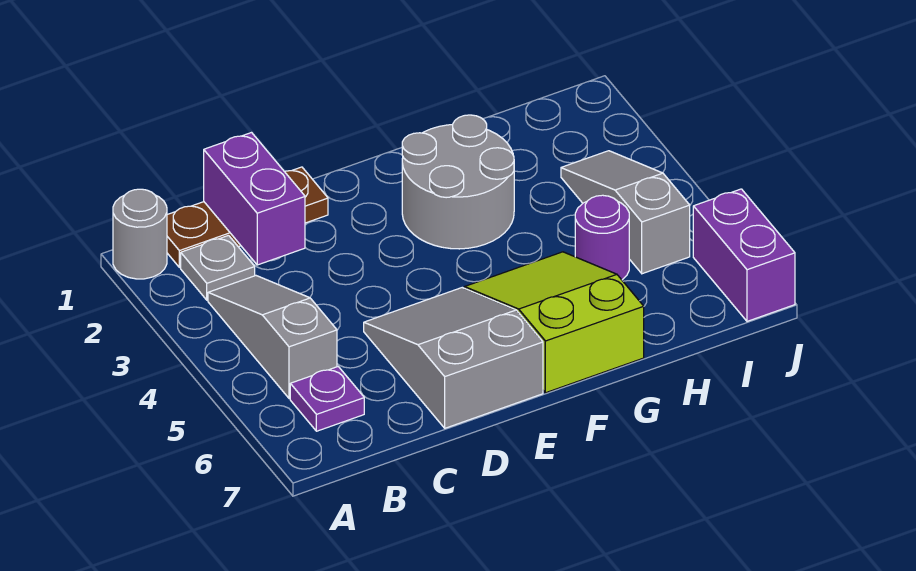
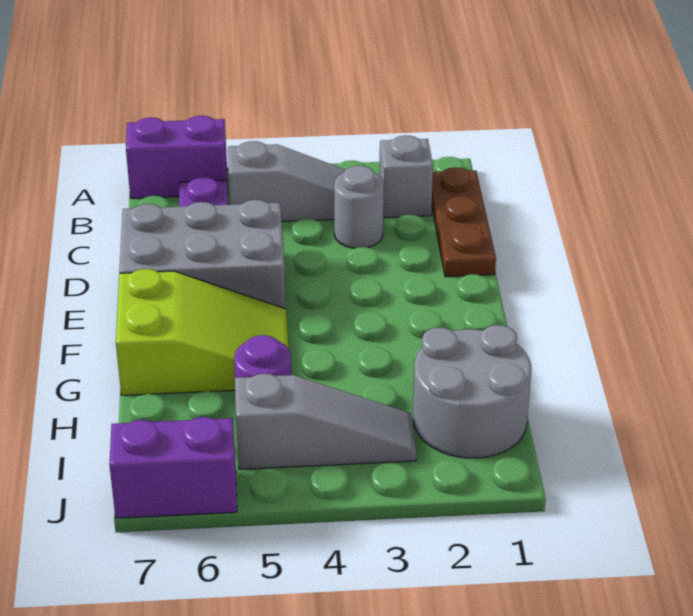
grey 1x1 round brick [113,189,167,279] -> grey 1x1 round brick moved to [334,166,384,248]
grey 1x1 plate [181,235,255,300] -> grey 1x1 brick [379,135,433,218]
purple 1x2 brick [204,133,305,265] -> purple 1x2 brick moved to [126,116,228,198]
grey 2x3 slope [364,288,543,428] -> grey 2x3 brick [119,200,286,309]
grey 2x2 round brick [402,115,514,249] -> grey 2x2 round brick moved to [413,325,531,458]

